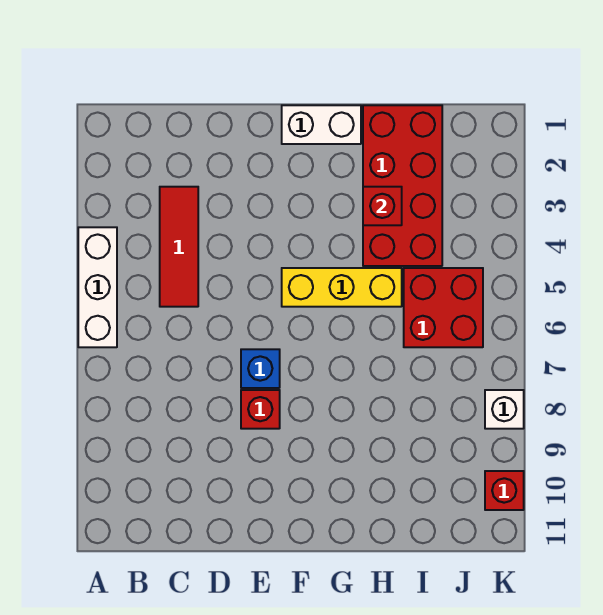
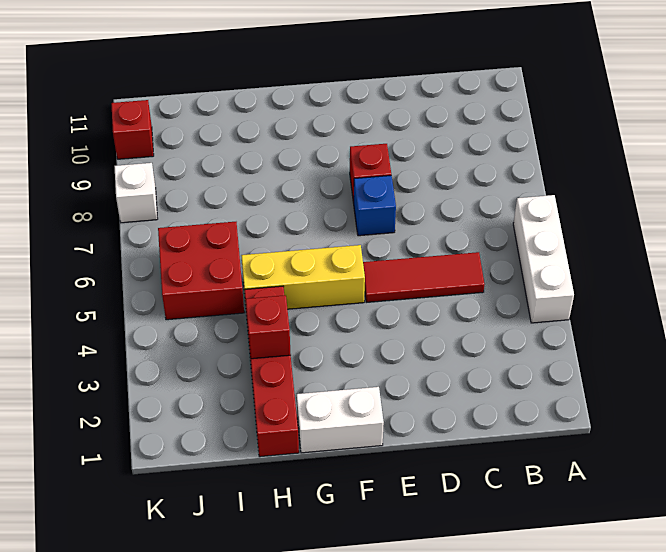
red 1x3 tile [160,187,198,307] -> red 1x3 tile turned to [363,252,484,302]
red 2x4 brick [363,105,442,266] -> red 1x4 brick [244,286,299,457]

